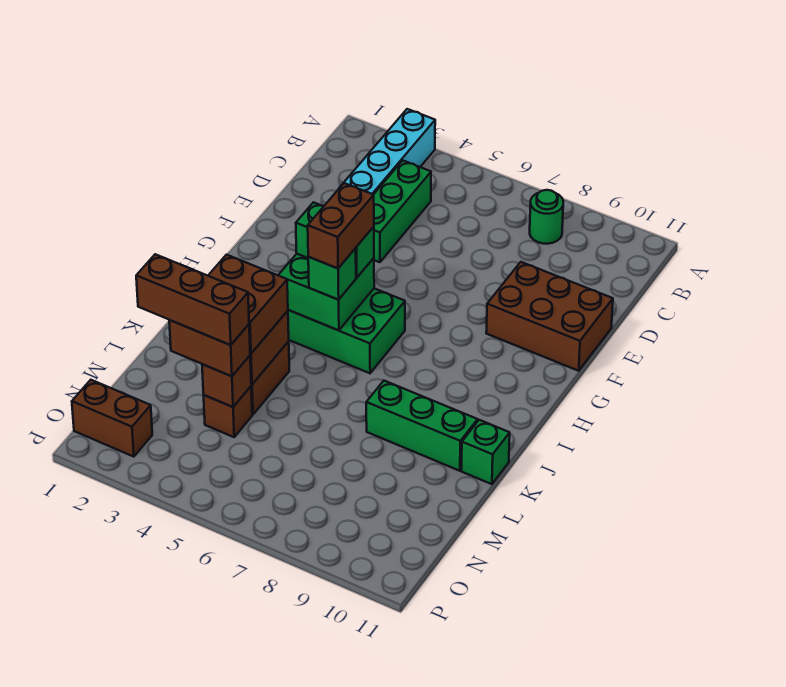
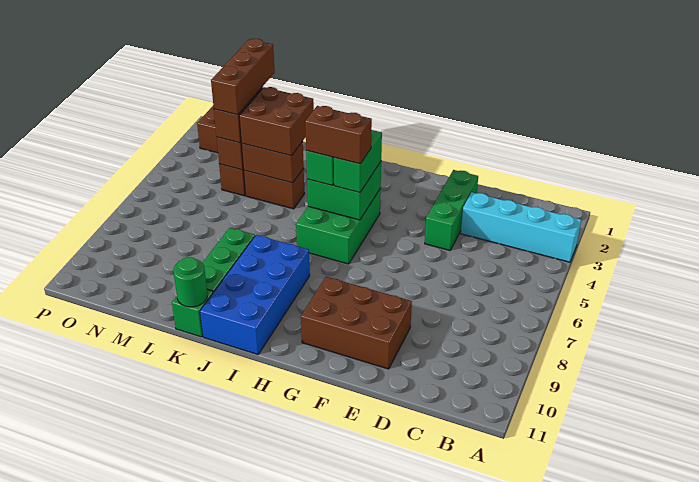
green 1x1 round brick [530,190,563,244] -> green 1x1 round brick moved to [173,257,207,307]
green 1x3 brick [374,161,431,262] -> green 1x3 brick turned to [425,170,478,250]
brown 2x3 brick [486,262,613,371] -> brown 2x3 brick turned to [301,277,412,369]
none -> blue 2x4 brick [200,235,310,355]

